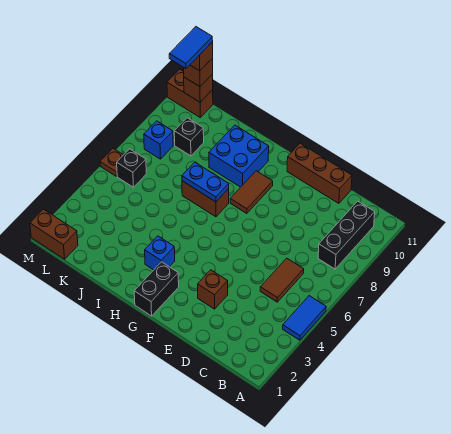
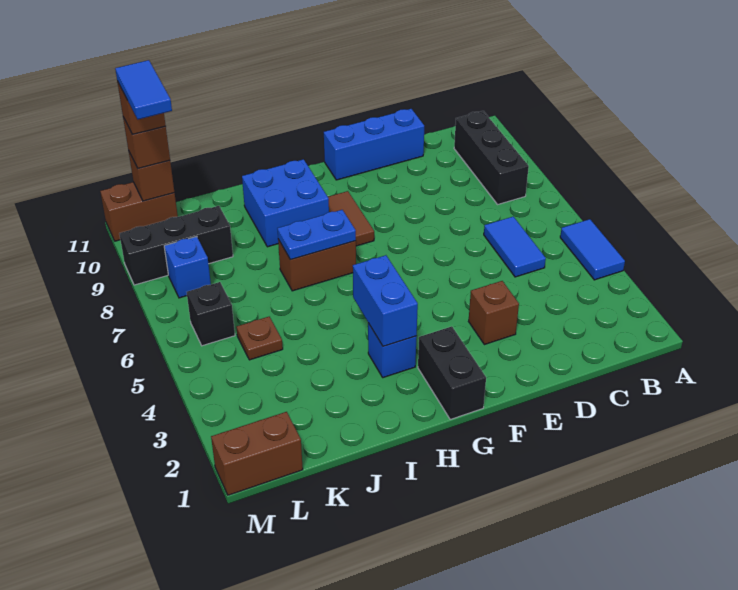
brown 1x2 tile [260,258,304,302] -> blue 1x2 tile [484,217,546,277]
brown 1x3 brick [287,143,352,203] -> blue 1x3 brick [324,109,424,180]
none -> blue 1x2 brick [353,255,418,346]
black 1x1 brick [174,118,204,156] -> black 1x3 brick [119,206,233,285]
brown 1x1 plate [100,148,123,176] -> brown 1x1 plate moved to [236,317,283,360]

